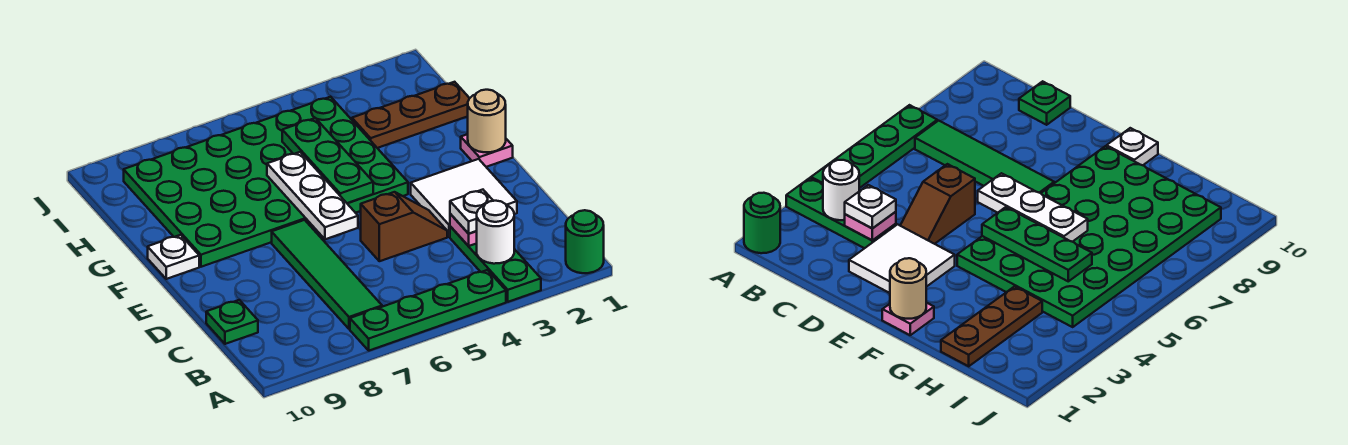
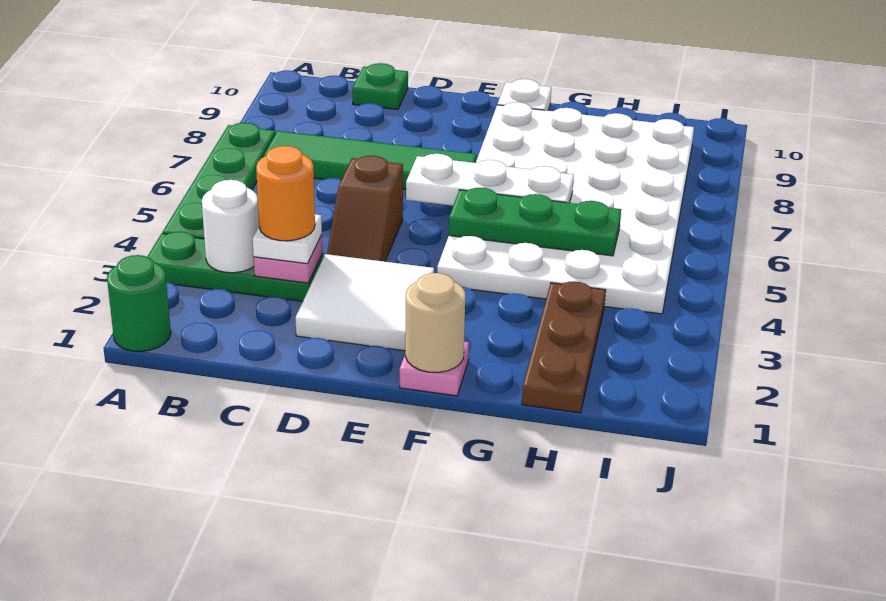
none -> orange 1x1 round brick [256,146,315,241]
green 4x6 plate [124,97,408,267] -> white 4x6 plate [437,102,694,314]

